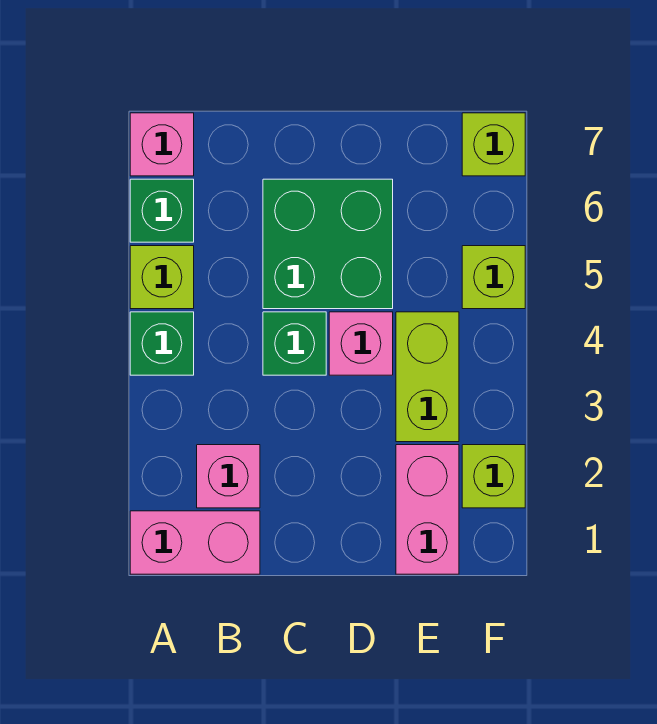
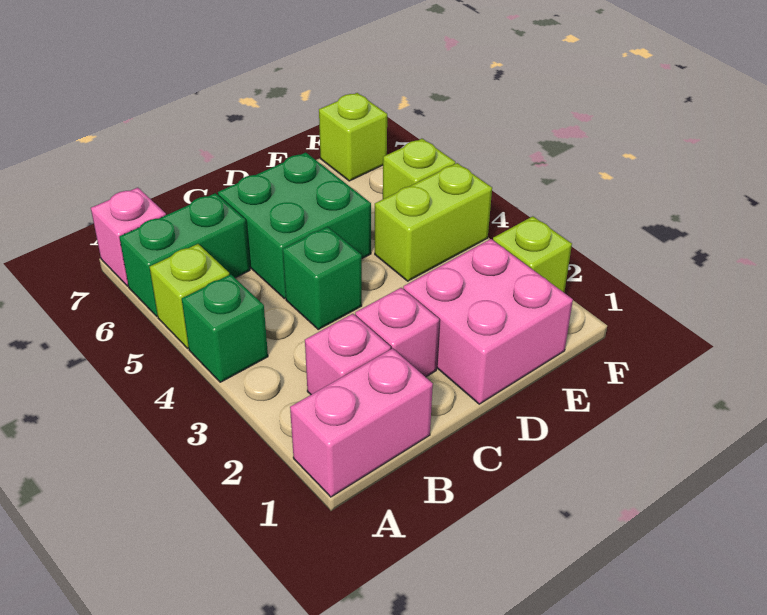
green 1x1 brick [130,179,194,242] -> green 1x2 brick [119,193,250,316]
pink 1x1 brick [329,312,393,375] -> pink 1x1 brick moved to [355,288,439,377]
pink 1x2 brick [396,445,459,574] -> pink 2x2 brick [403,239,573,404]
lime 1x2 brick [396,312,459,442] -> lime 1x2 brick turned to [375,163,492,281]

